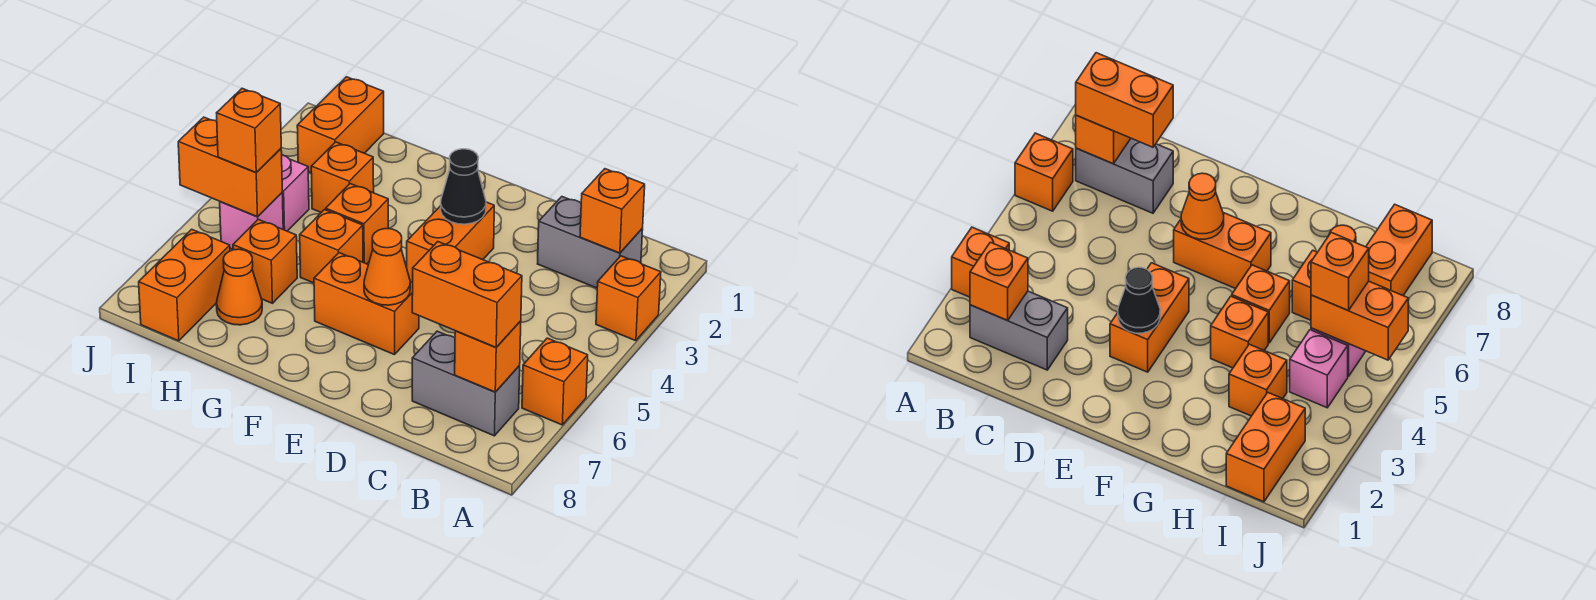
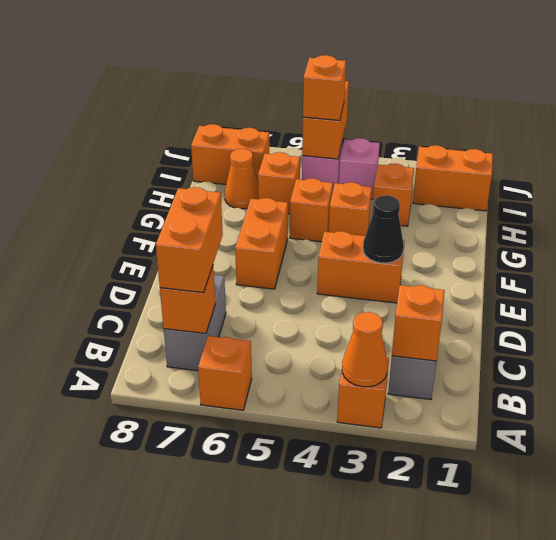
orange 1x1 cone [364,229,410,305] -> orange 1x1 cone moved to [342,312,388,387]

